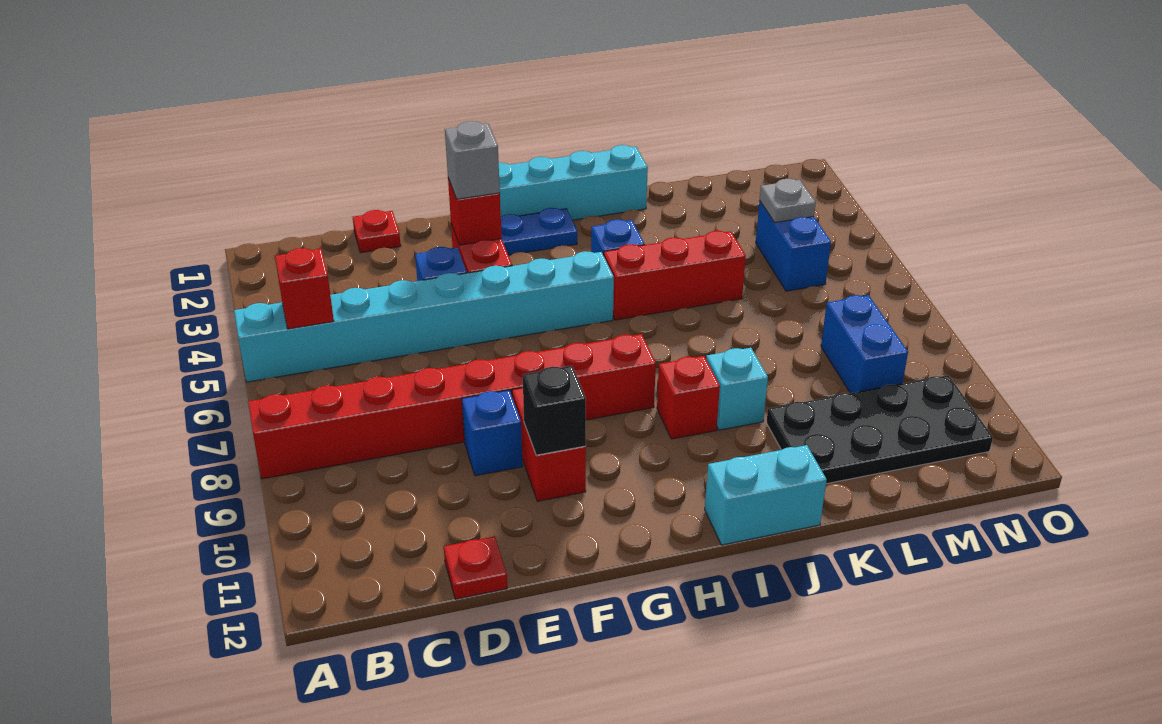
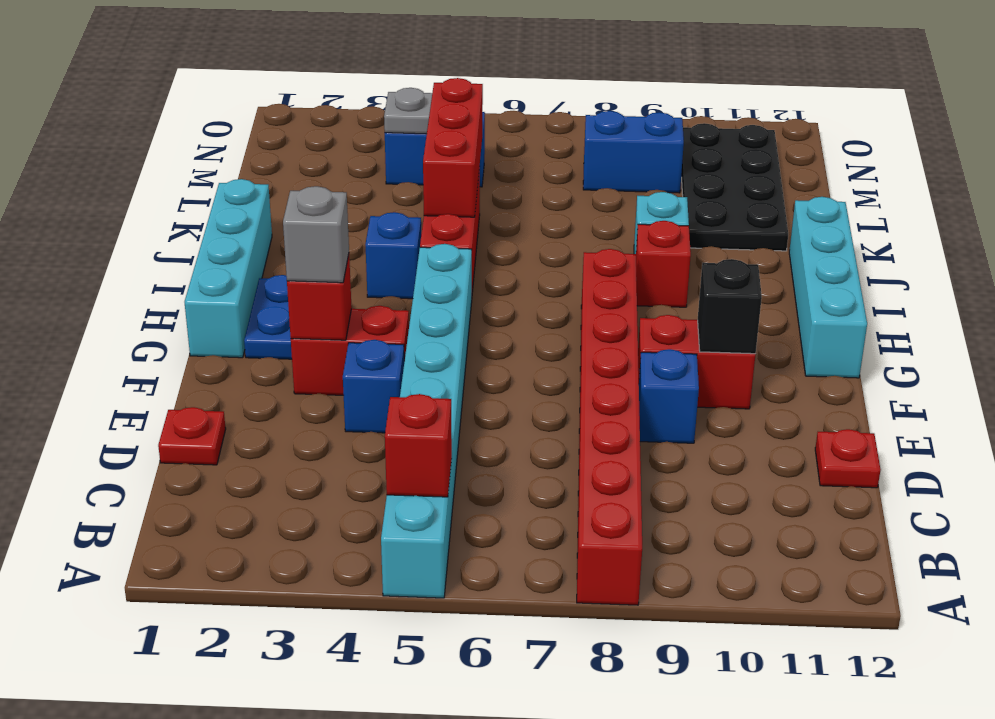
cyan 1x2 brick [705,445,827,545] -> cyan 1x4 brick [789,197,867,378]
none -> red 1x3 brick [423,78,483,217]

